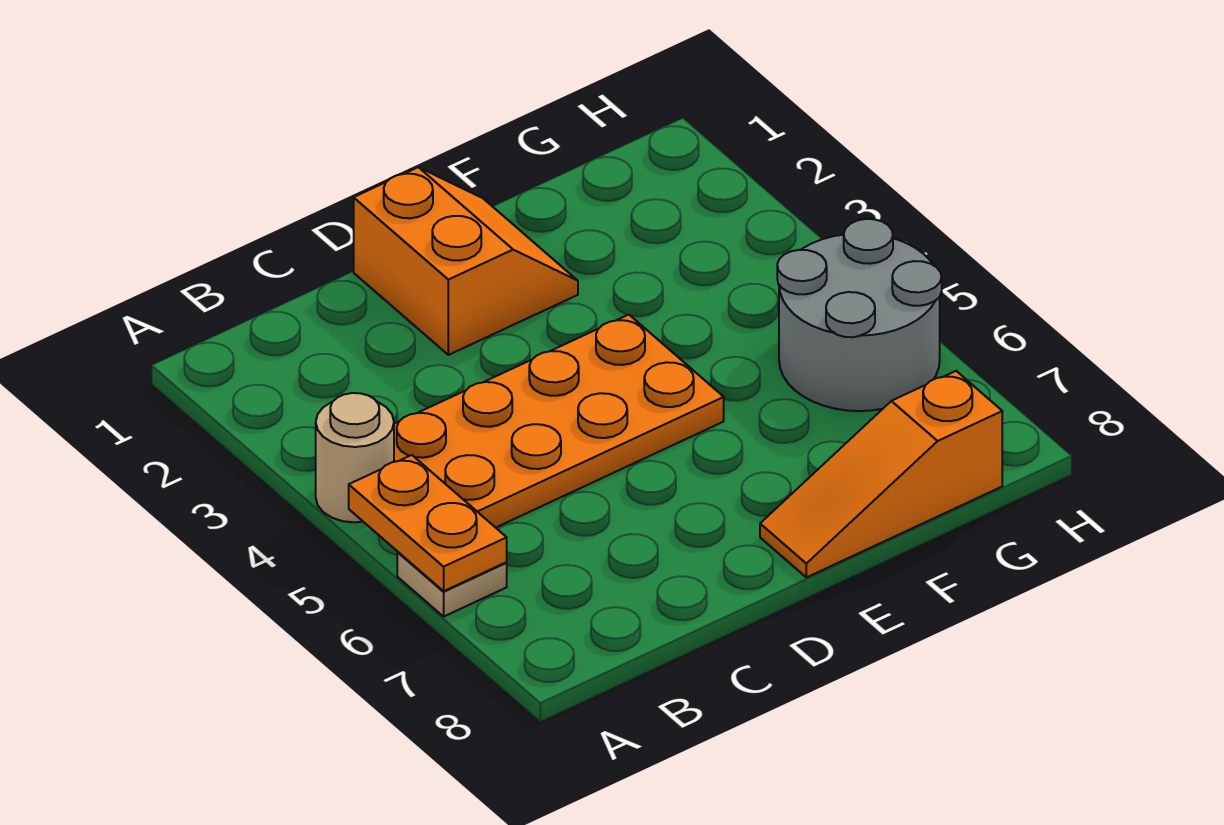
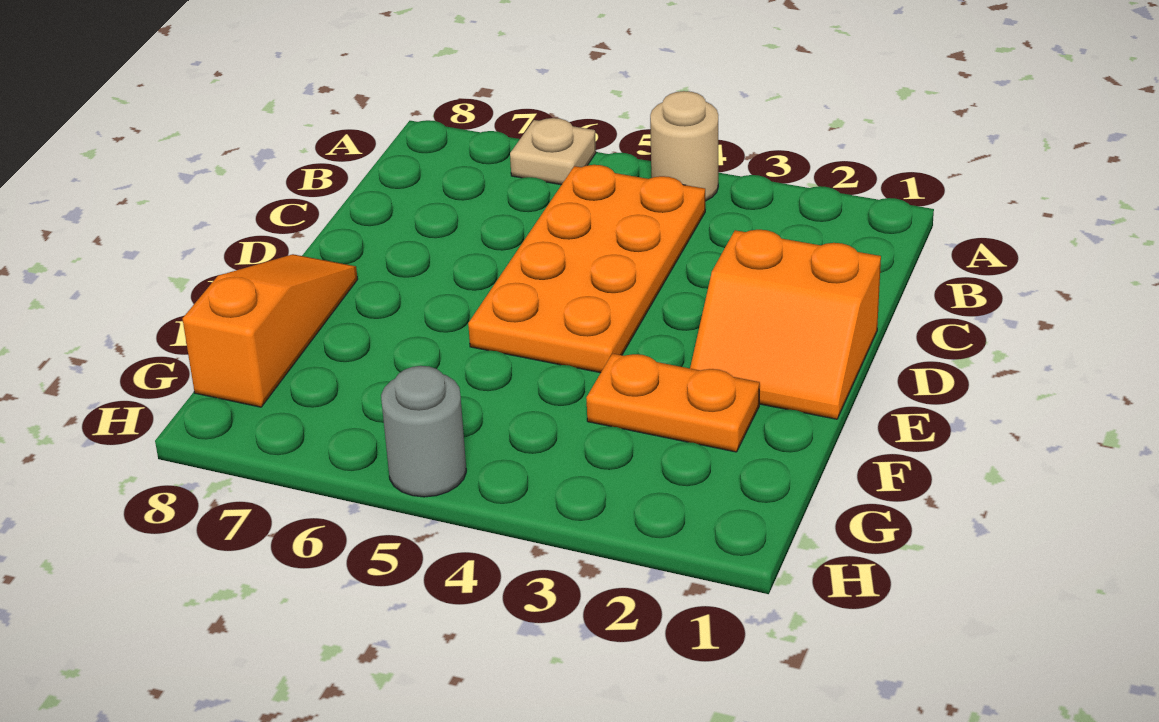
orange 1x2 plate [349,455,507,591] -> orange 1x2 plate moved to [586,353,760,452]
grey 2x2 round brick [777,219,942,411] -> grey 1x1 round brick [381,366,466,497]

